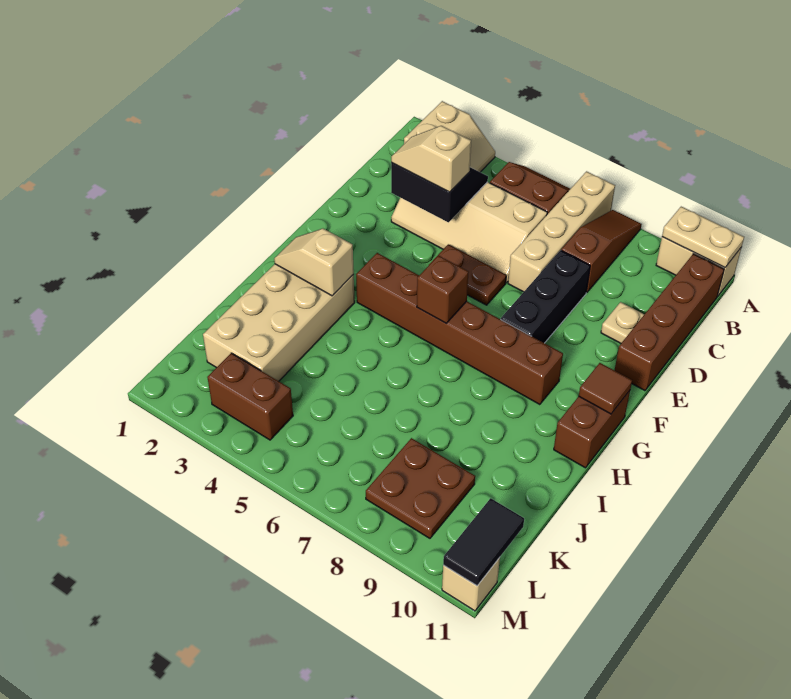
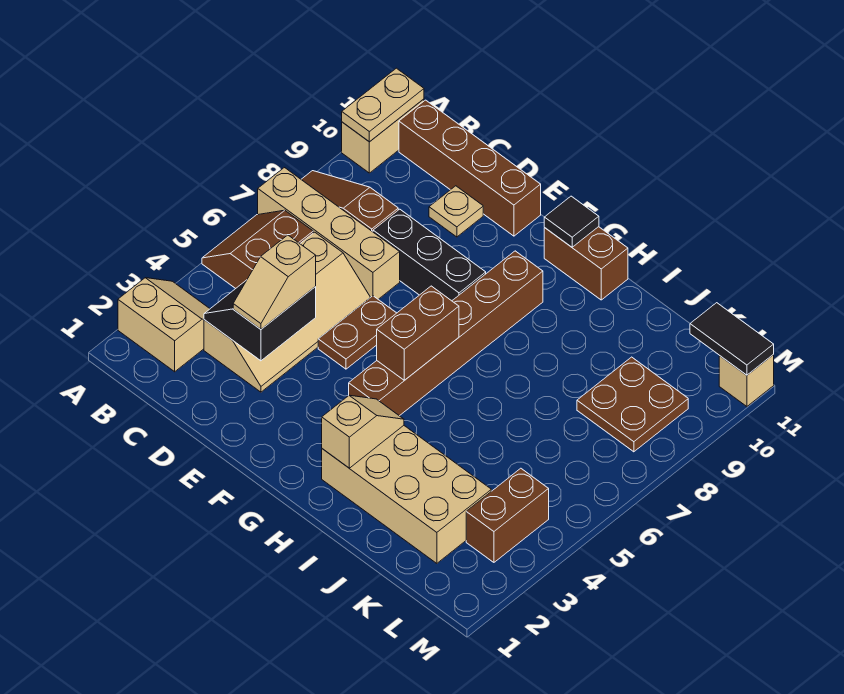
brown 1x1 brick [417,256,469,323] -> brown 1x2 brick [377,286,459,380]
brown 1x1 tile [579,363,632,414] -> black 1x1 tile [544,196,599,247]
tan 1x2 slope [274,229,354,296] -> tan 1x2 slope turned to [322,395,404,468]

